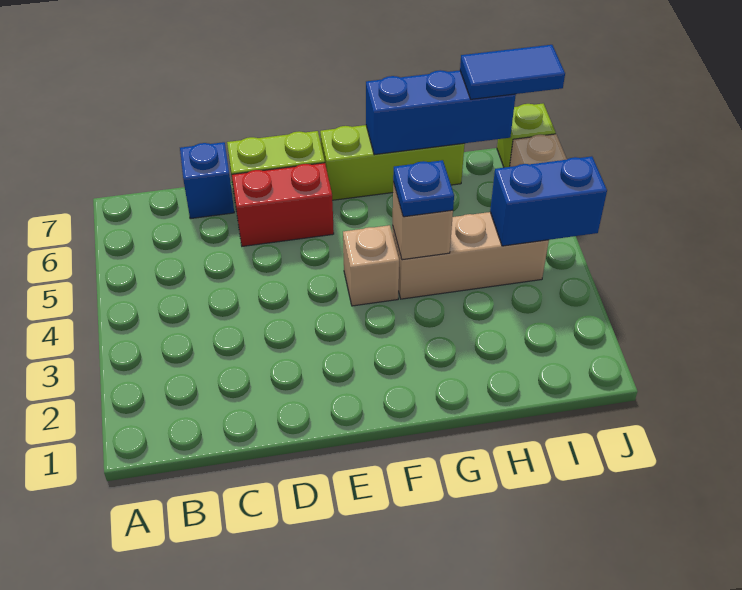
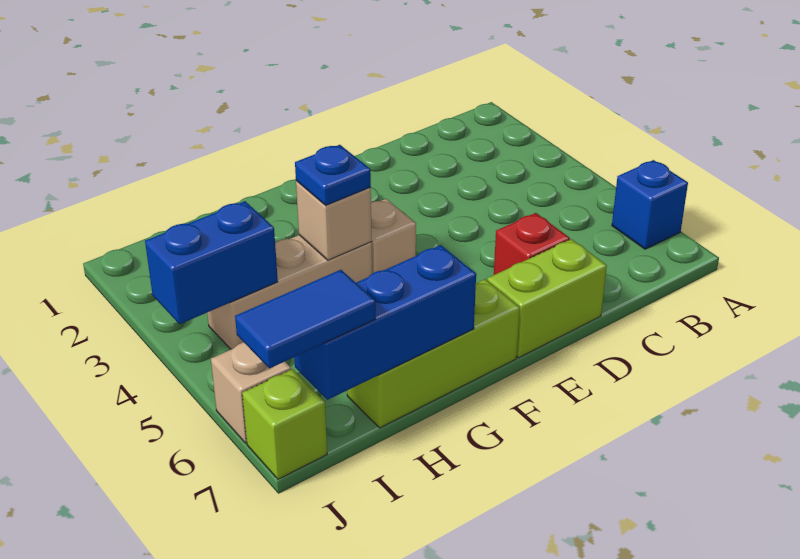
blue 1x1 brick [180,142,234,219] -> blue 1x1 brick moved to [612,160,688,249]
red 1x2 brick [232,163,334,246] -> red 1x1 brick [494,213,570,275]

